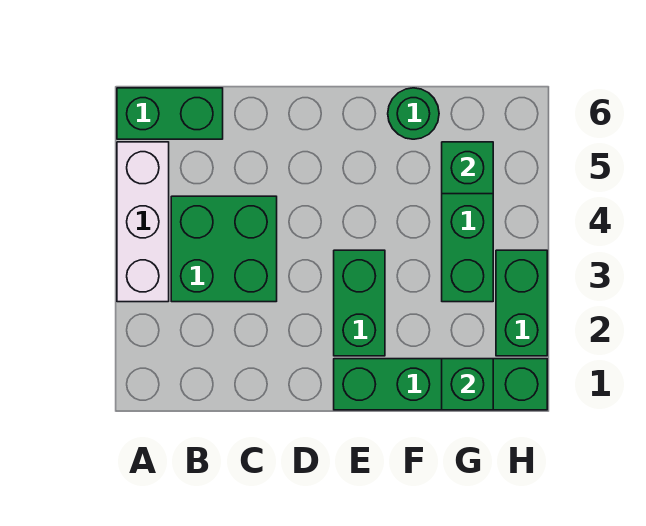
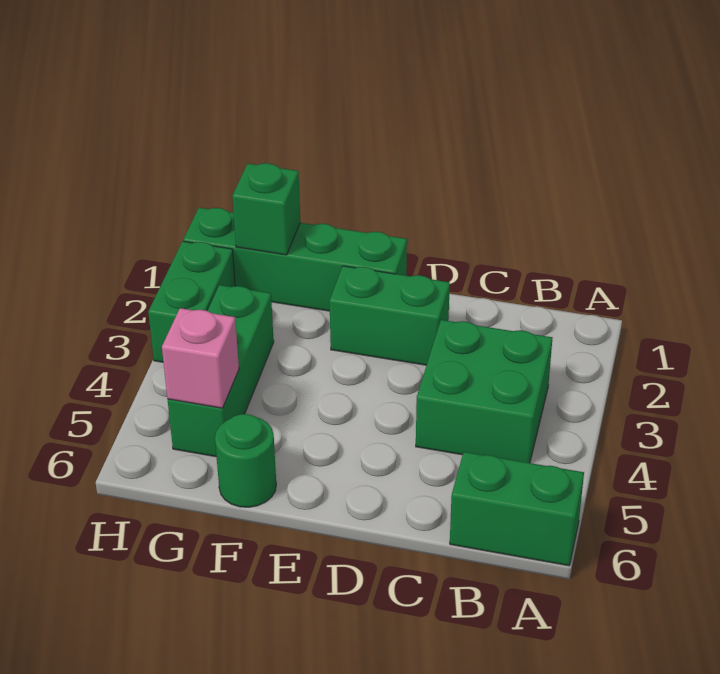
white 1x3 brick [117,142,169,302] -> none
green 1x2 brick [334,250,385,356] -> green 1x2 brick turned to [329,266,450,365]
green 1x1 brick [442,142,493,194] -> pink 1x1 brick [162,308,239,408]

